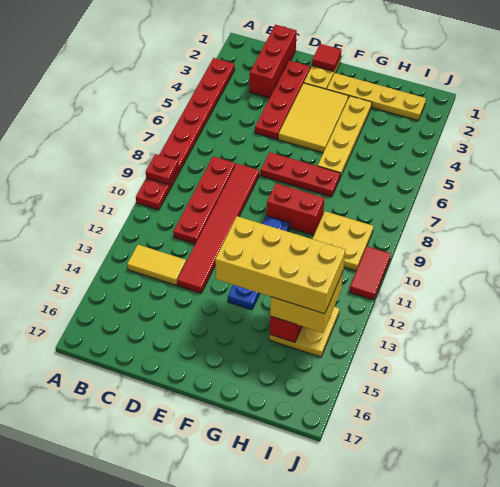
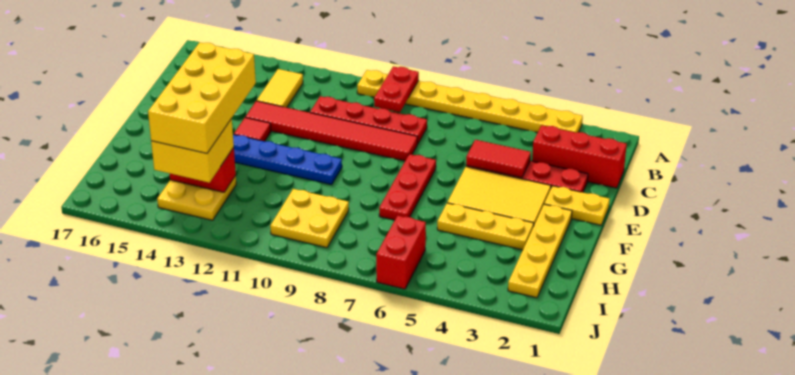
red 1x8 plate [136,58,235,210] -> yellow 1x8 plate [357,70,583,133]
red 1x1 plate [146,154,178,184] -> red 1x2 plate [374,66,419,112]
red 1x1 tile [312,44,341,71] -> red 1x1 tile moved to [234,118,271,141]
red 1x2 brick [267,183,324,235] -> red 1x2 brick moved to [376,215,426,289]
yellow 1x4 plate [318,96,372,177] -> yellow 1x3 plate [437,203,534,250]
red 1x2 tile [349,246,391,300] -> red 1x2 tile moved to [466,140,531,178]

